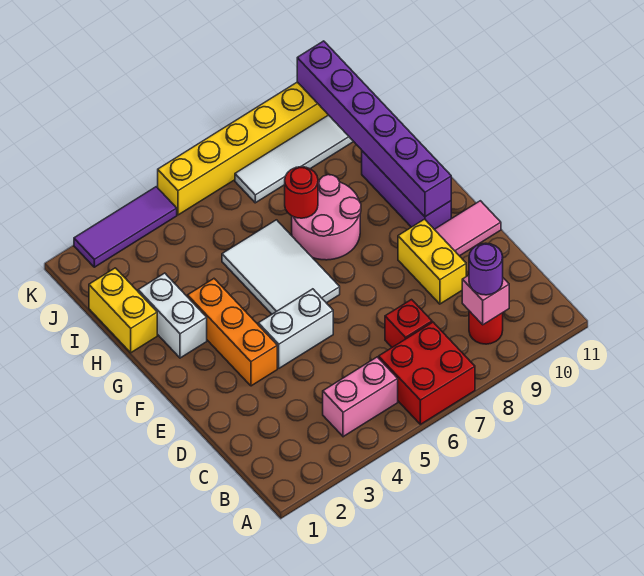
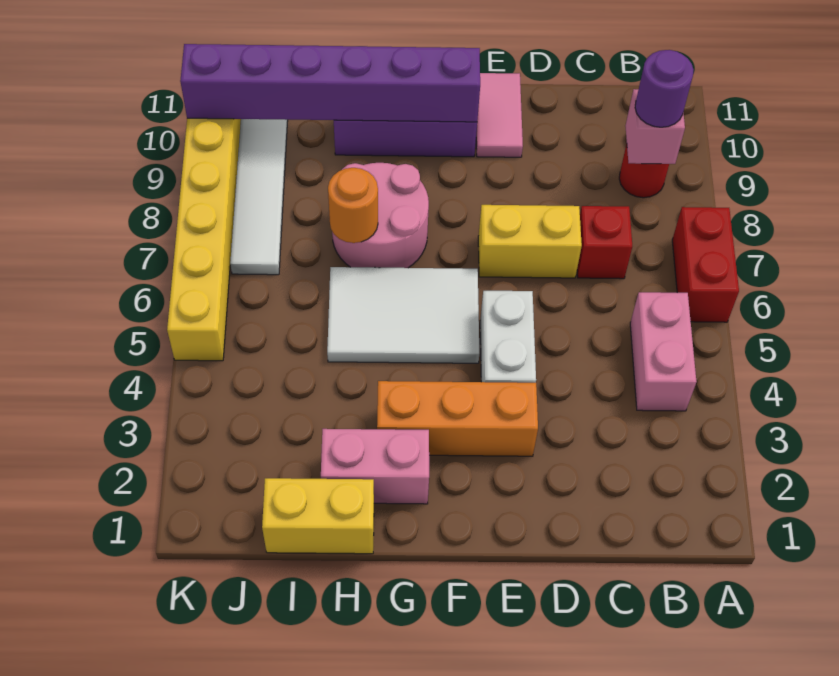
red 2x2 brick [379,322,475,424] -> red 1x2 brick [672,207,739,322]
yellow 1x2 brick [398,219,466,304] -> yellow 1x2 brick moved to [478,205,582,278]
white 1x2 brick [138,273,207,358] -> pink 1x2 brick [321,429,429,504]
red 1x1 round brick [285,167,318,218] -> orange 1x1 round brick [328,168,378,243]
purple 1x3 tile [74,187,177,267] -> none

